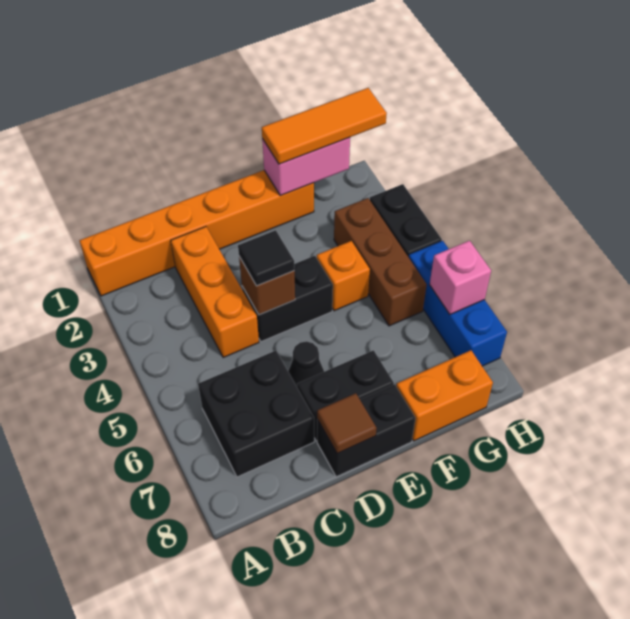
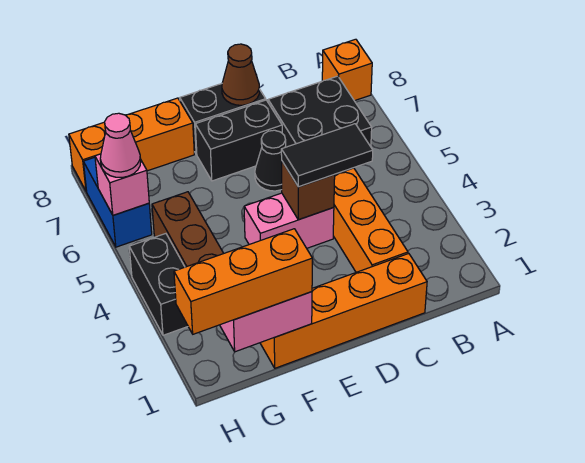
orange 1x6 brick [79,170,314,296] -> orange 1x4 brick [260,254,427,368]
black 1x2 brick [242,256,333,342] -> pink 1x2 brick [244,193,334,248]
black 1x1 tile [238,230,294,286] -> black 1x2 tile [281,124,373,187]
brown 1x1 tile [317,393,377,454] -> brown 1x1 cone [222,44,259,105]
orange 1x3 tile [262,88,387,164] -> orange 1x3 brick [174,229,312,334]
orange 1x1 brick [317,241,370,311] -> orange 1x1 brick moved to [322,39,372,101]
orange 1x2 brick [396,350,493,441] -> orange 1x3 brick [69,98,194,191]
blue 1x3 brick [409,241,507,366] -> blue 1x2 brick [83,157,152,247]
none -> pink 1x1 cone [100,113,141,178]

